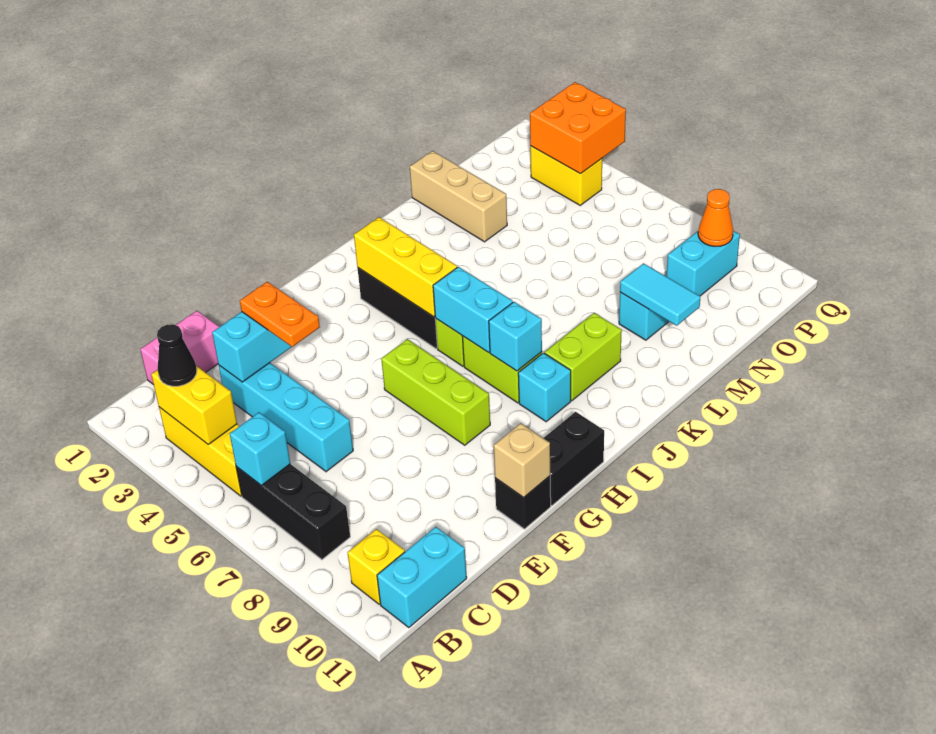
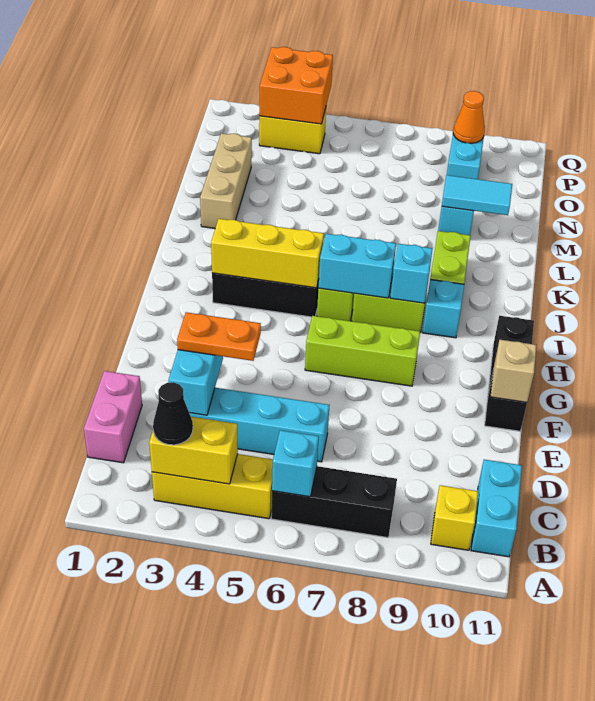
tan 1x3 brick [410,151,507,242] -> tan 1x3 brick turned to [200,133,252,228]

